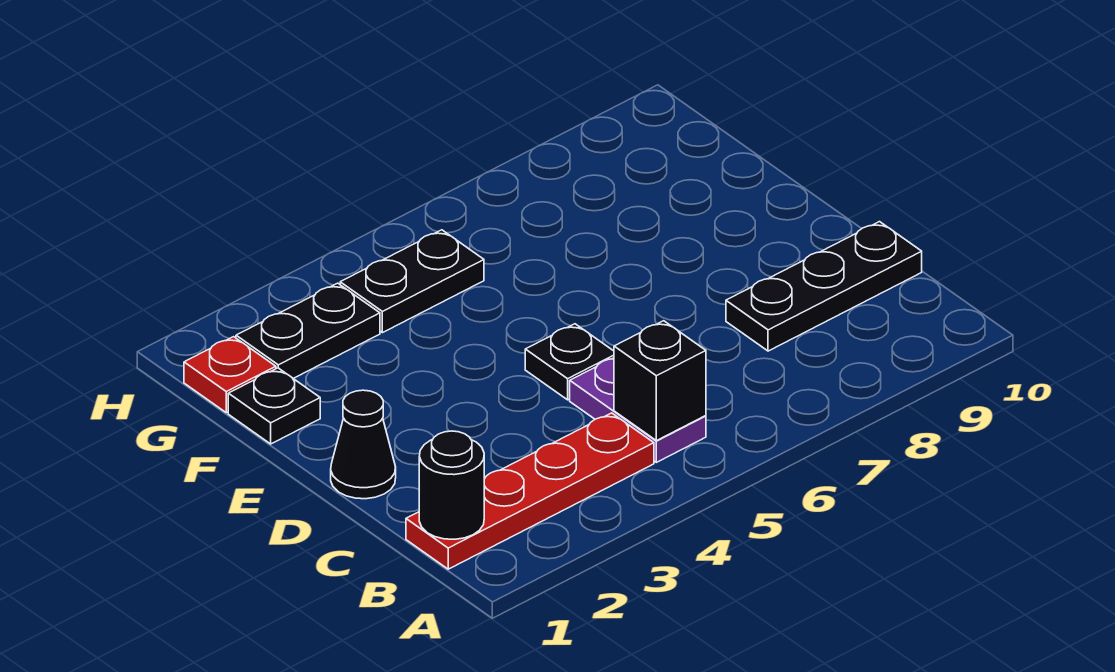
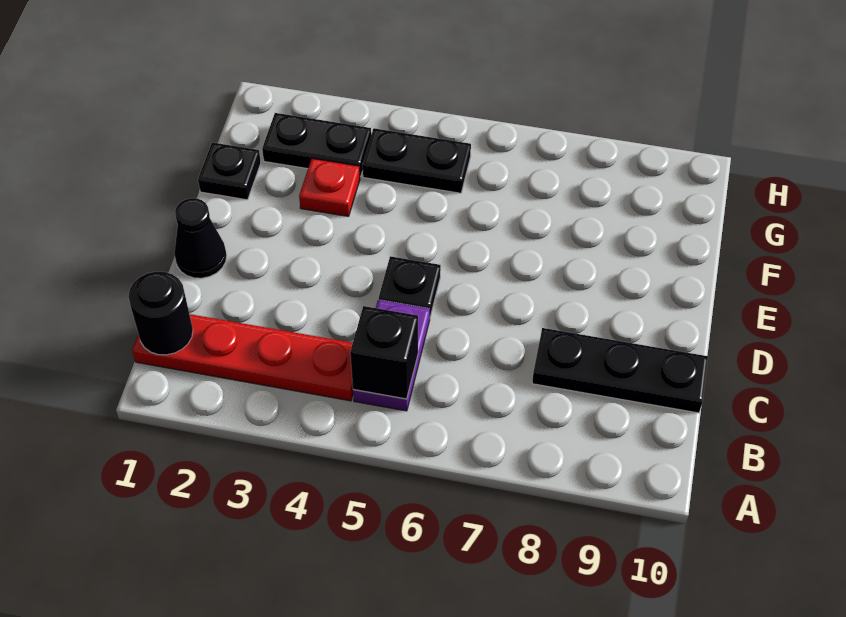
red 1x1 plate [184,337,276,413] -> red 1x1 plate moved to [299,159,360,216]

